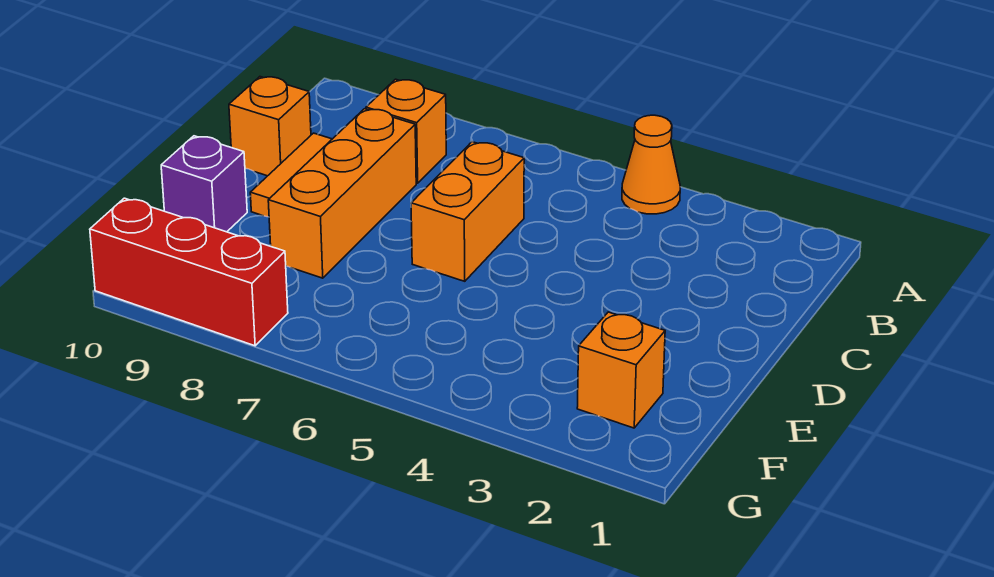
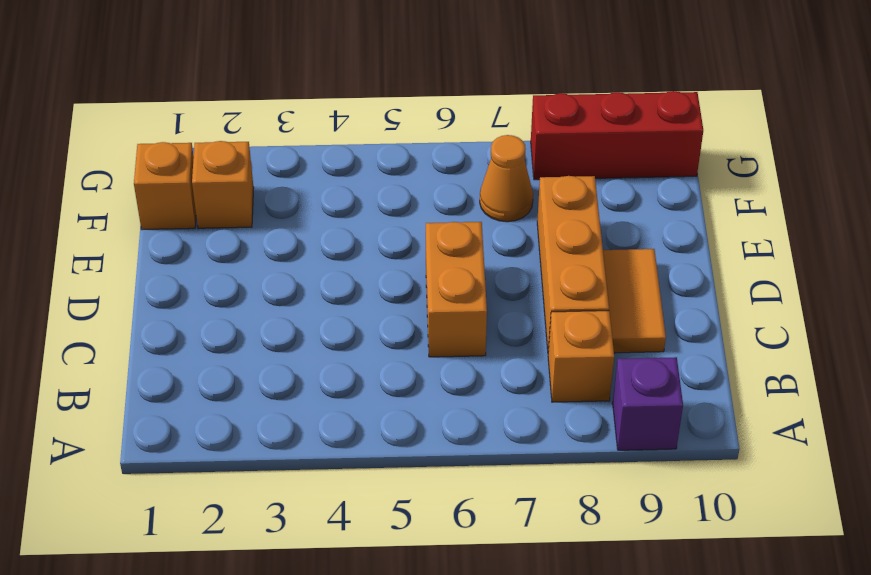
orange 1x1 cone [622,115,680,214] -> orange 1x1 cone moved to [480,135,533,222]
orange 1x1 brick [229,77,311,176] -> orange 1x1 brick moved to [134,142,196,230]
purple 1x1 brick [161,136,247,232] -> purple 1x1 brick moved to [613,357,683,450]

